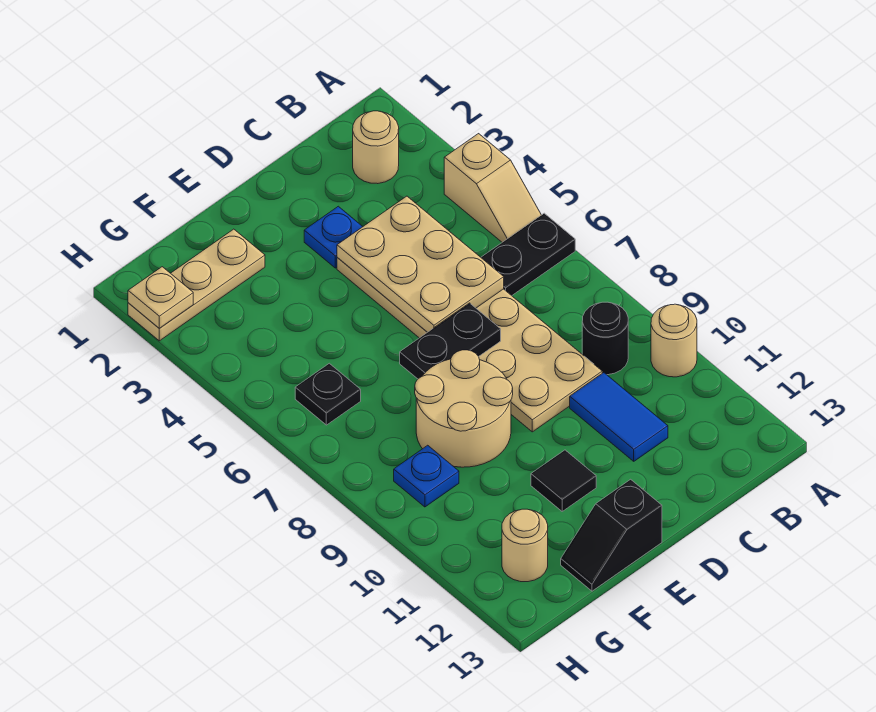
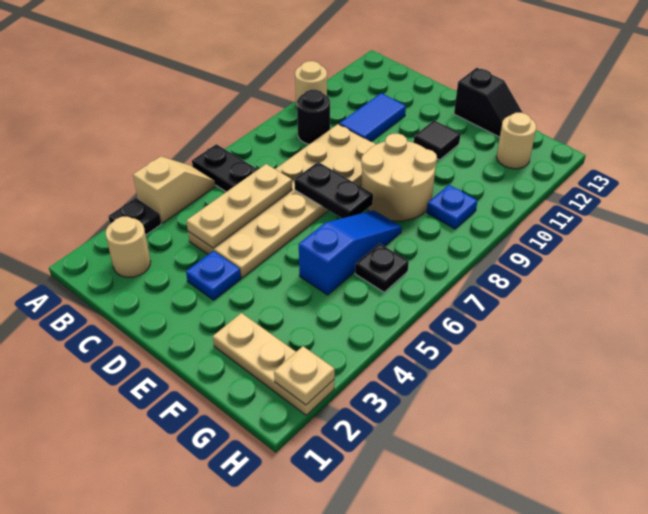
none -> black 1x1 plate [108,198,161,235]
tan 2x3 plate [337,196,504,332] -> tan 1x3 plate [187,164,292,248]
none -> blue 1x3 slope [299,210,402,295]

